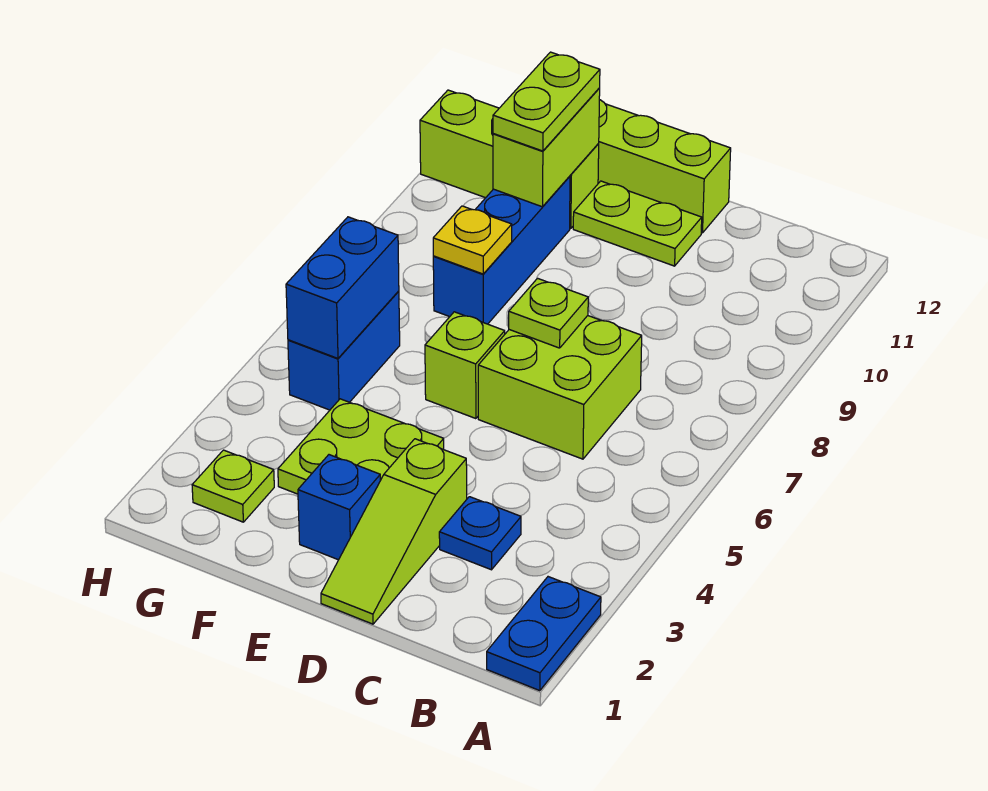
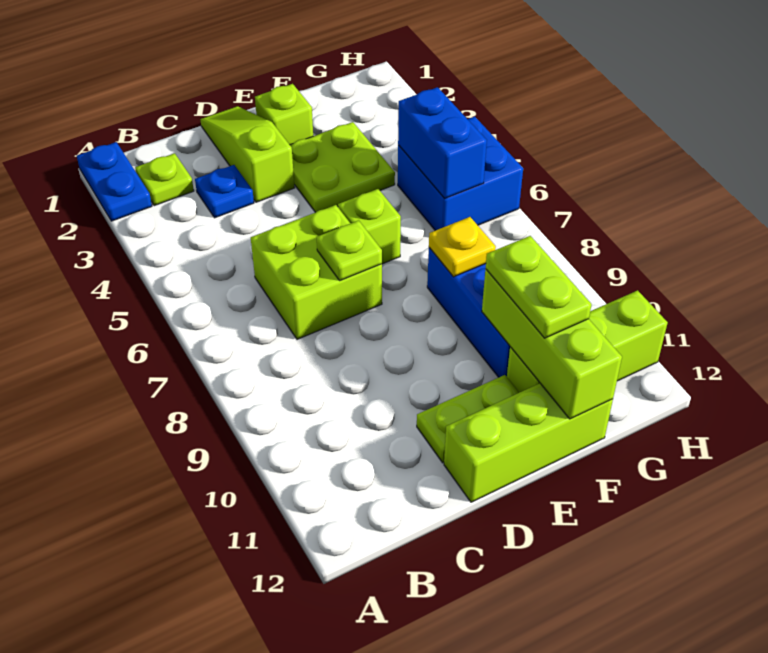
blue 1x1 brick [298,455,380,560] -> lime 1x1 brick [255,84,313,145]
lime 1x2 brick [493,88,600,207] -> lime 1x3 brick [482,269,622,419]
lime 1x1 plate [192,450,274,522] -> lime 1x1 plate moved to [135,153,194,206]
blue 1x2 brick [288,291,400,410] -> blue 2x2 brick [398,117,523,231]

